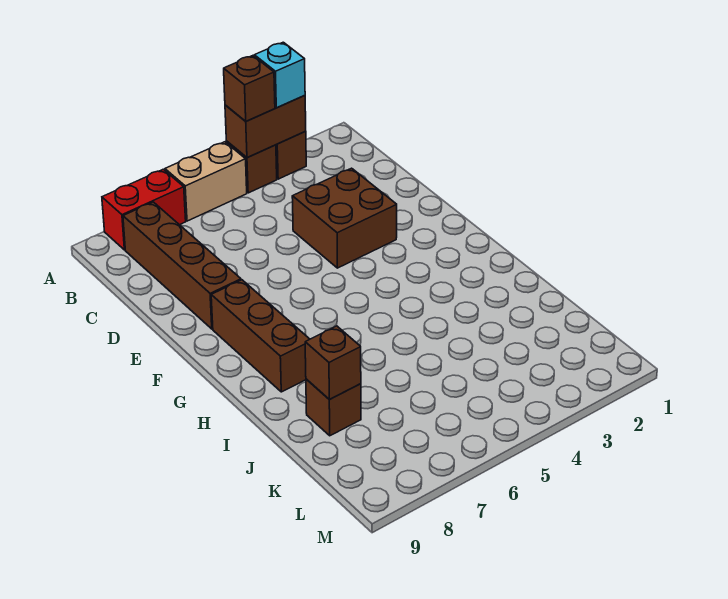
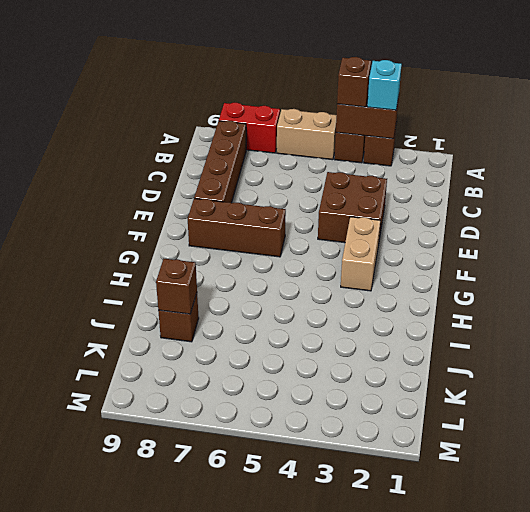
none -> tan 1x2 brick [341,217,380,291]
brown 1x3 brick [211,280,310,392] -> brown 1x3 brick turned to [188,199,286,257]

